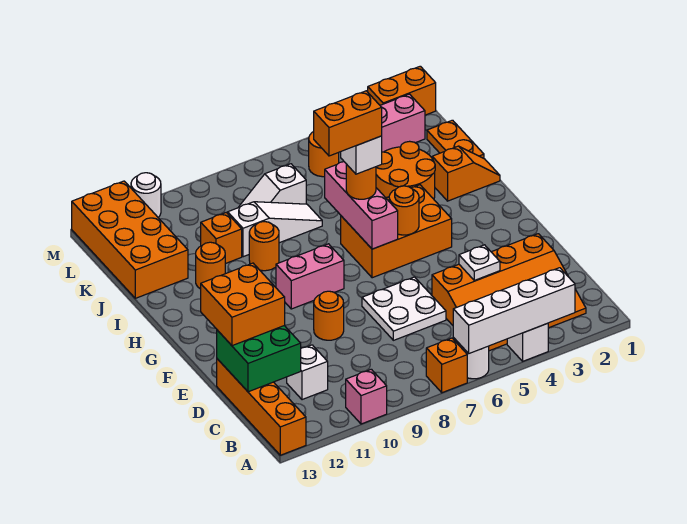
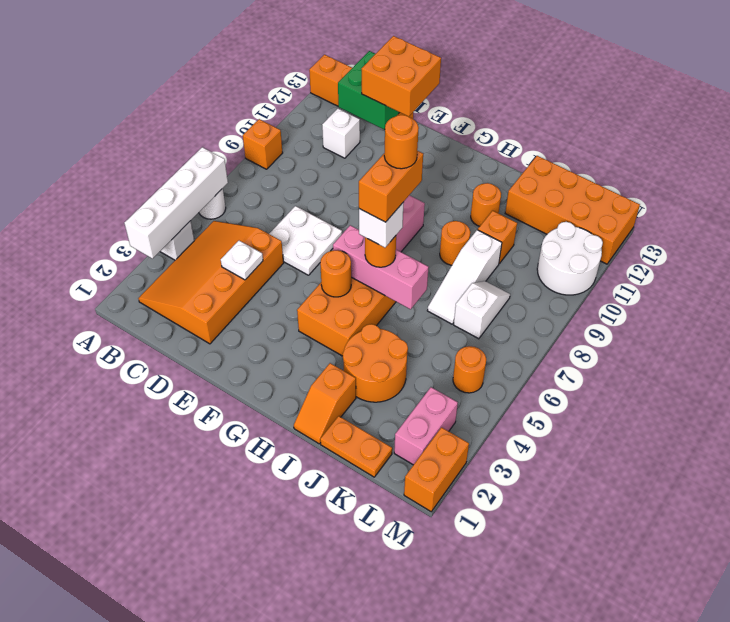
orange 1x1 brick [426,338,467,393] -> orange 1x1 brick moved to [243,119,283,169]
pink 1x1 brick [346,369,387,424] -> none
orange 1x1 round brick [314,291,344,340] -> orange 1x1 round brick moved to [384,115,419,169]
white 1x1 round brick [131,173,161,217] -> white 2x2 round brick [537,222,603,295]

